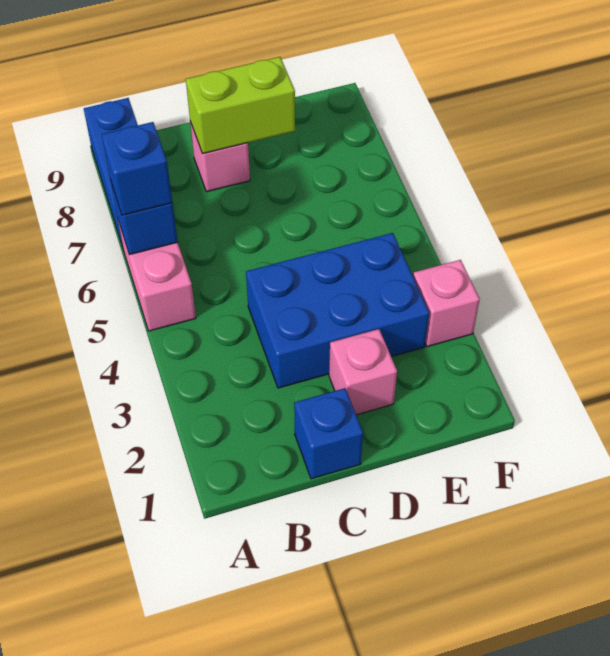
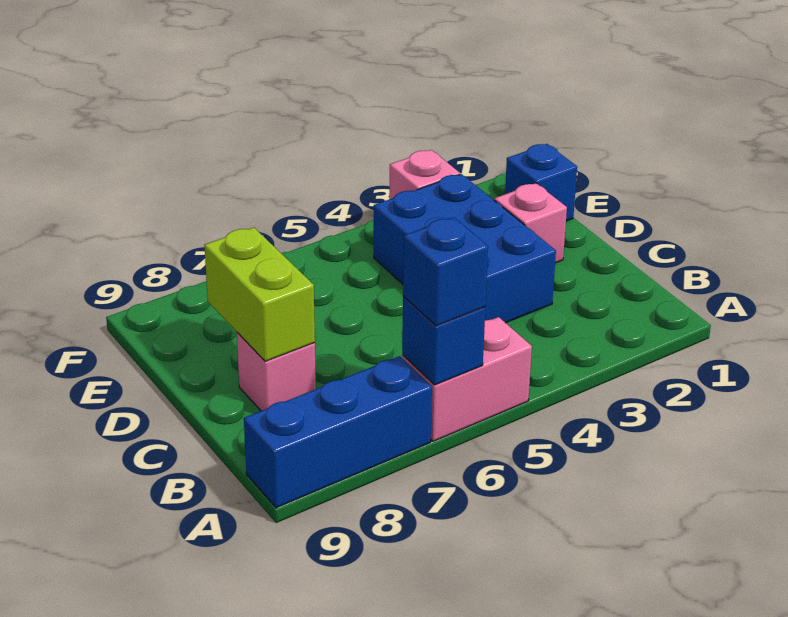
blue 1x1 brick [294,388,363,479] -> blue 1x1 brick moved to [505,144,577,221]

